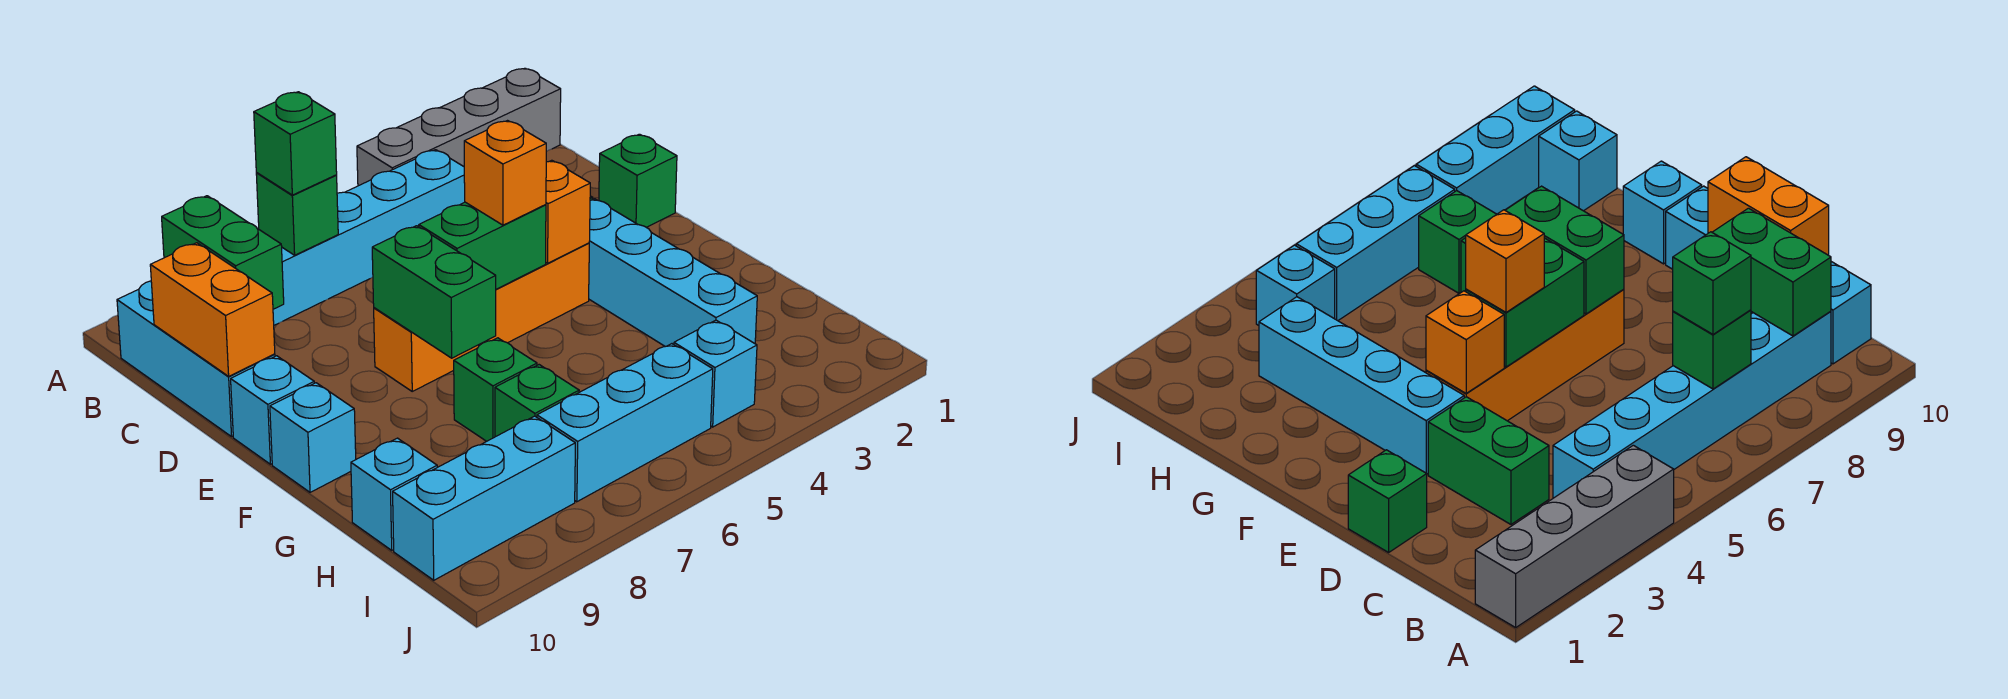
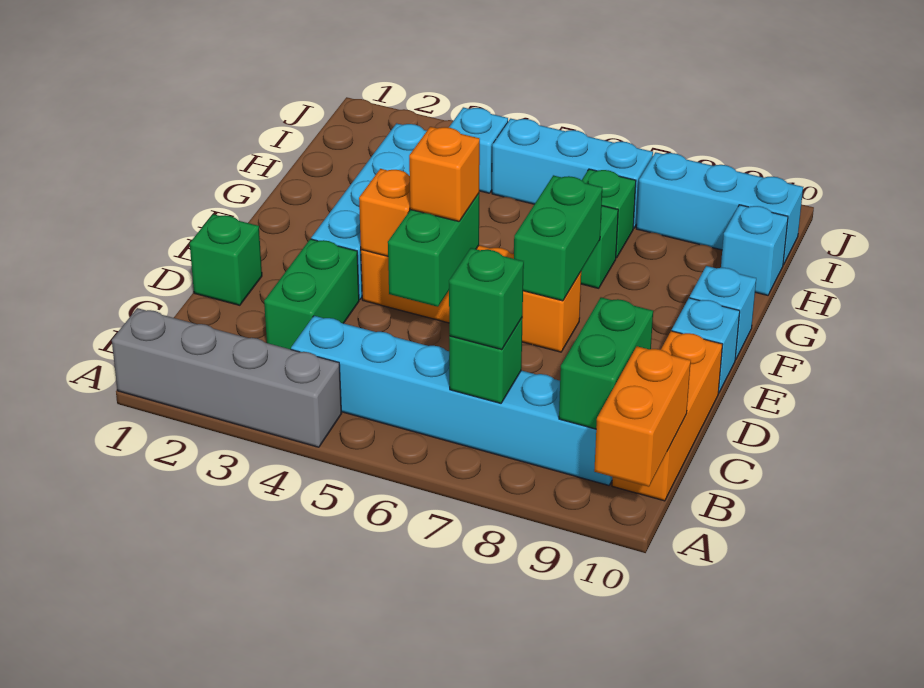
cyan 1x3 brick [117,281,275,437] -> orange 1x3 brick [612,331,723,501]
orange 1x2 brick [150,243,275,376] -> orange 1x2 brick moved to [594,346,691,487]
green 1x2 brick [419,202,546,289] -> green 1x2 brick turned to [388,194,479,307]

